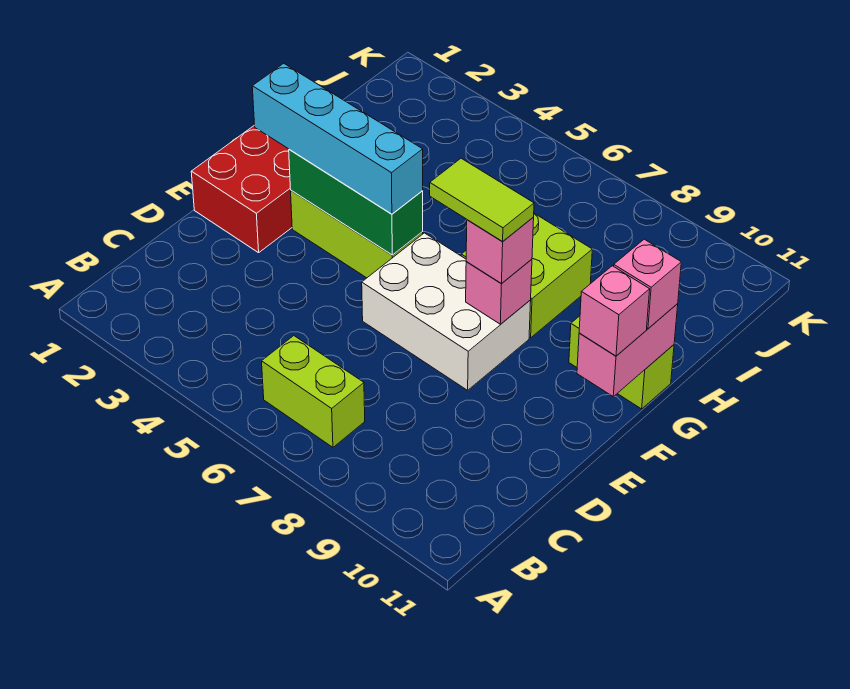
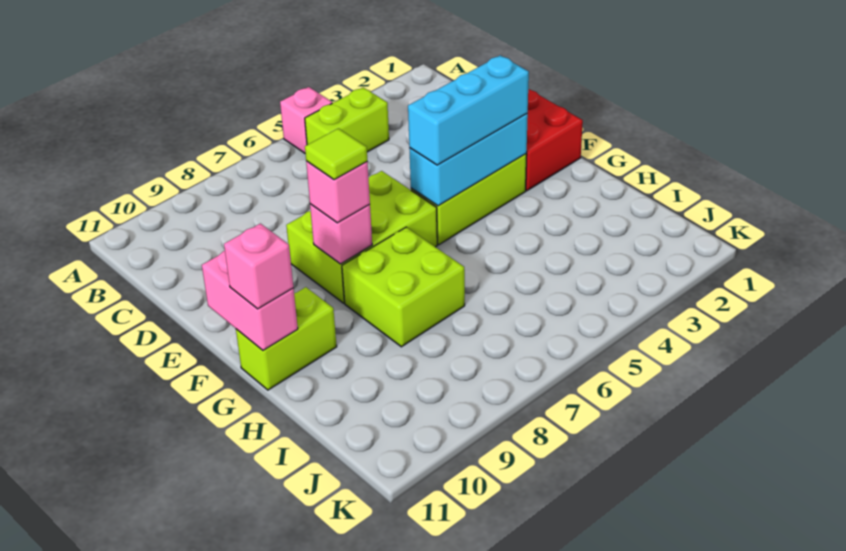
lime 1x2 brick [262,336,365,447] -> lime 1x2 brick moved to [305,87,389,152]
white 2x3 brick [362,233,531,390] -> lime 2x3 brick [286,171,437,303]
cyan 1x4 brick [252,63,423,214] -> cyan 1x3 brick [408,55,529,165]
green 1x3 brick [289,149,423,255] -> cyan 1x3 brick [409,114,528,206]
lime 1x2 tile [430,158,534,241] -> lime 1x1 tile [305,128,367,180]
pink 1x1 brick [579,266,650,356] -> pink 1x1 brick moved to [280,87,332,153]

